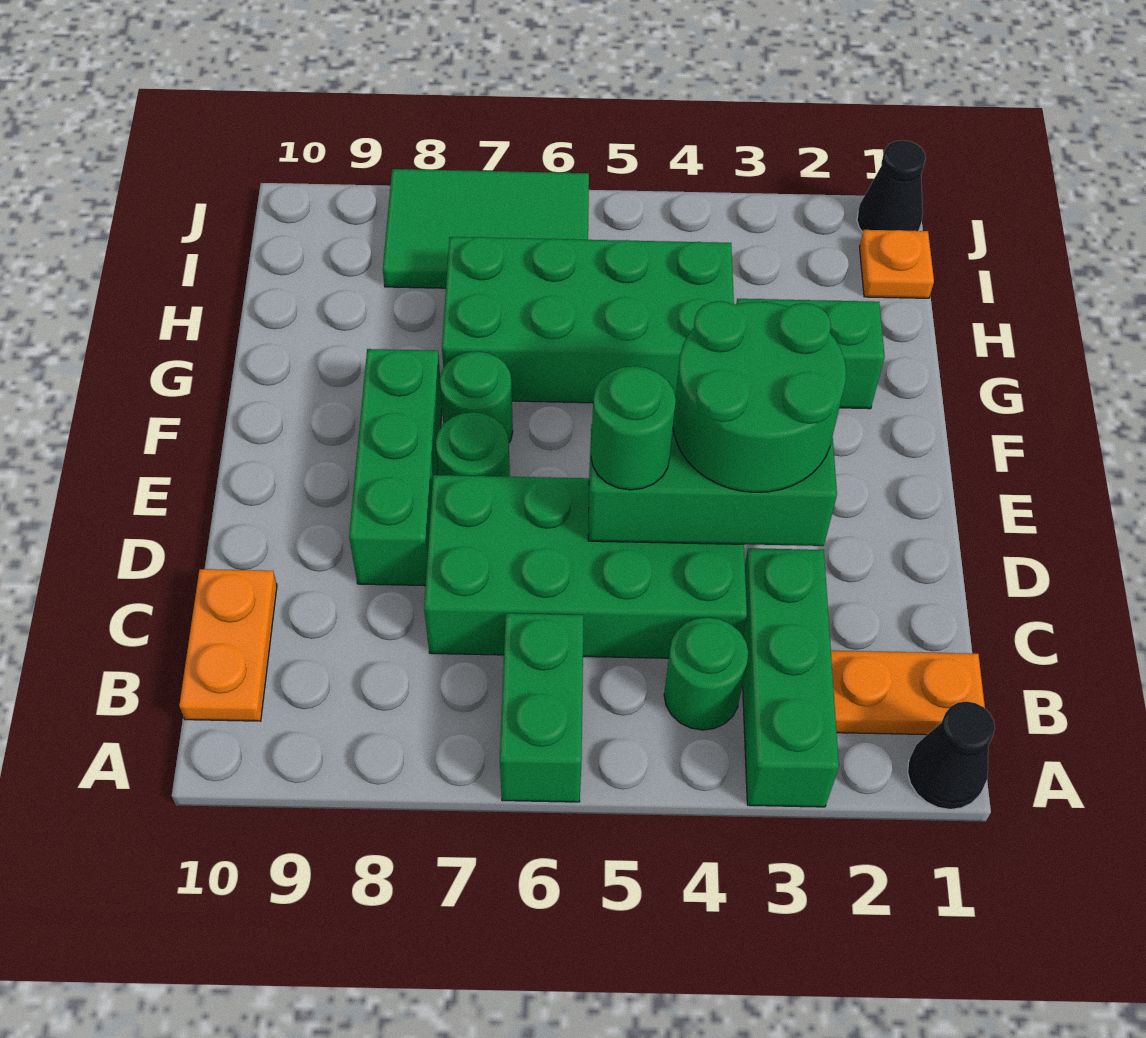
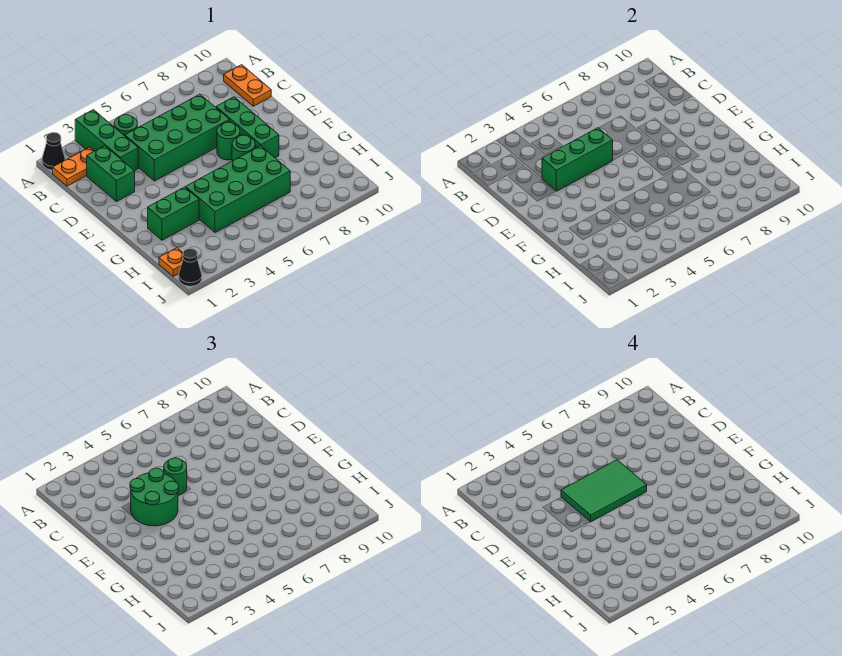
green 1x2 brick [500,613,584,802] -> green 1x2 brick moved to [87,146,135,202]
green 2x3 tile [383,169,589,288] -> green 2x3 tile moved to [561,460,647,522]

